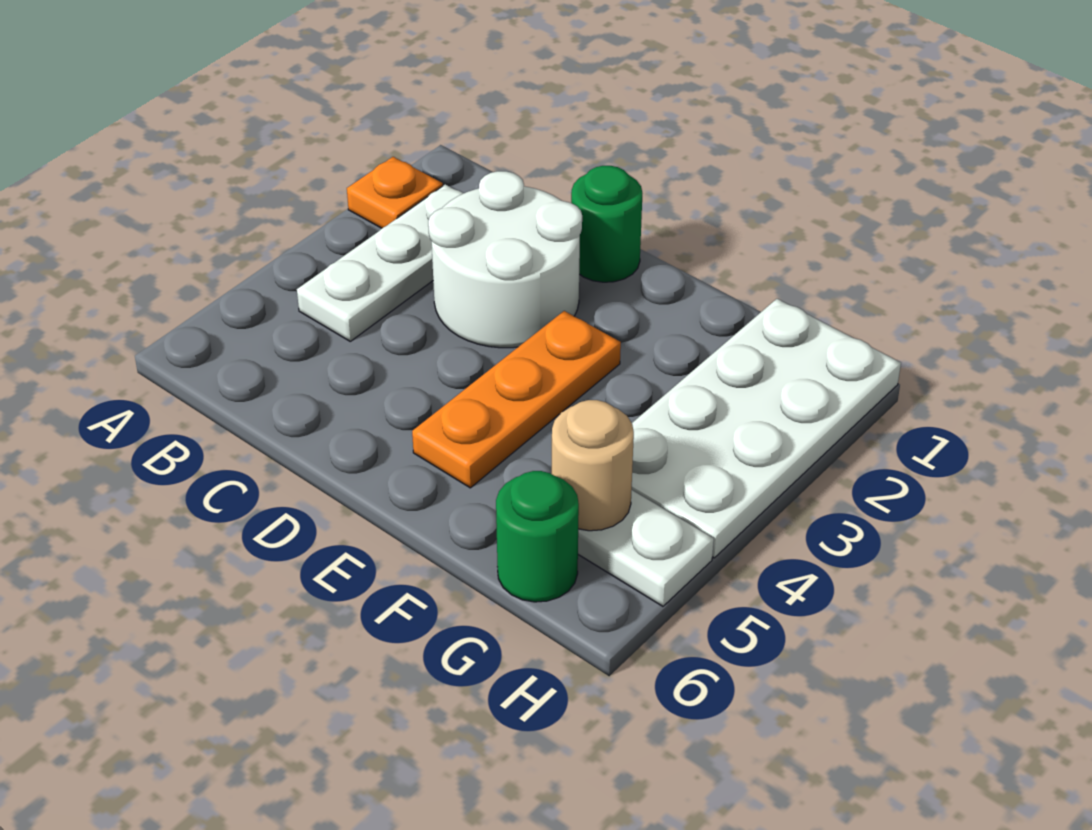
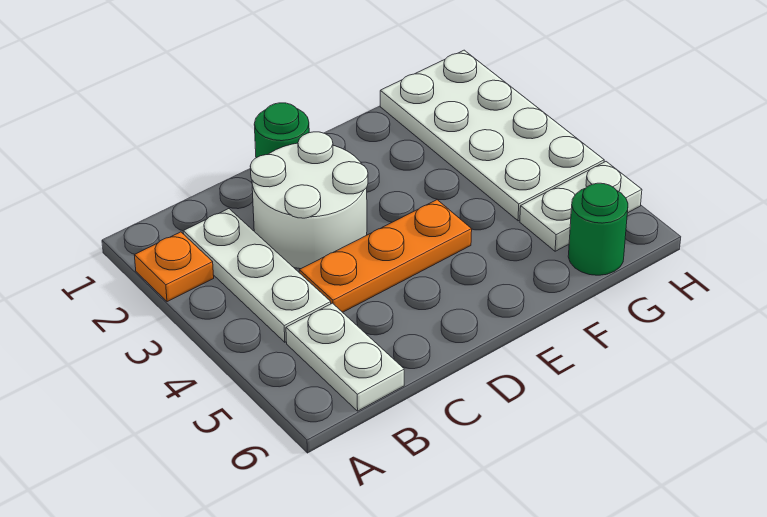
none -> white 1x2 plate [286,303,404,411]
orange 1x3 plate [412,311,621,488] -> orange 1x3 plate turned to [299,200,472,312]
tan 1x1 round brick [552,400,634,531] -> none

